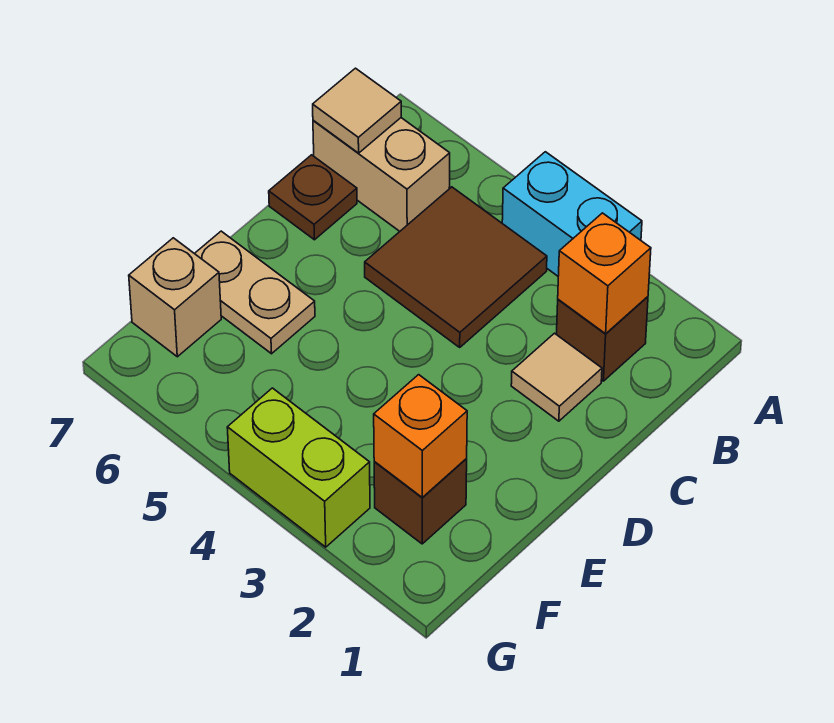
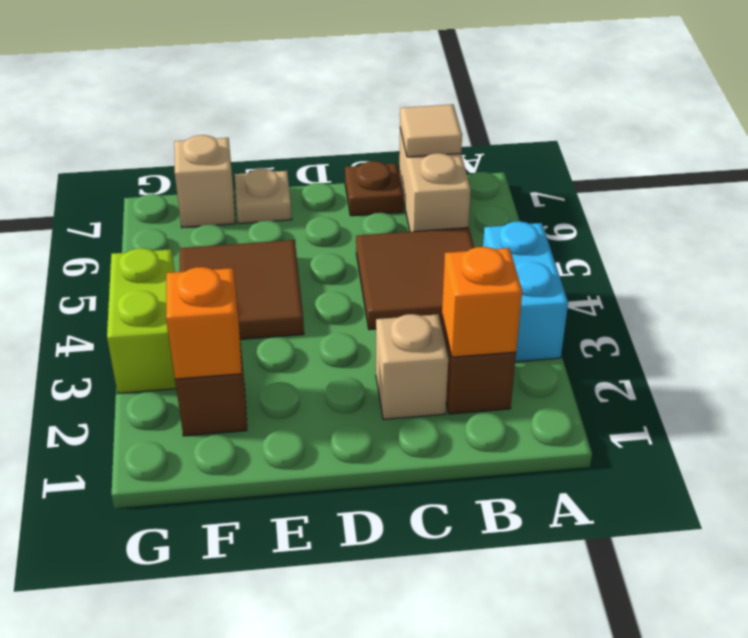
tan 1x1 tile [511,333,602,421] -> tan 1x1 brick [376,314,448,419]
none -> brown 2x2 tile [179,240,304,340]
tan 1x2 plate [194,231,315,354] -> tan 1x1 plate [235,169,292,224]

